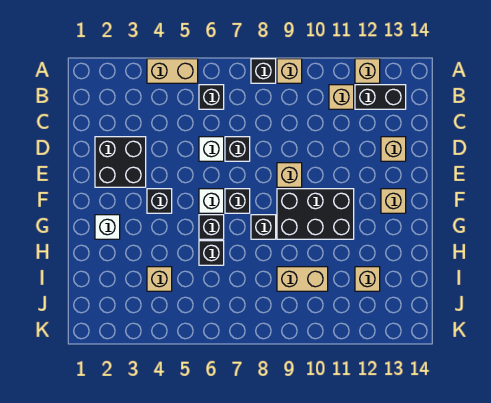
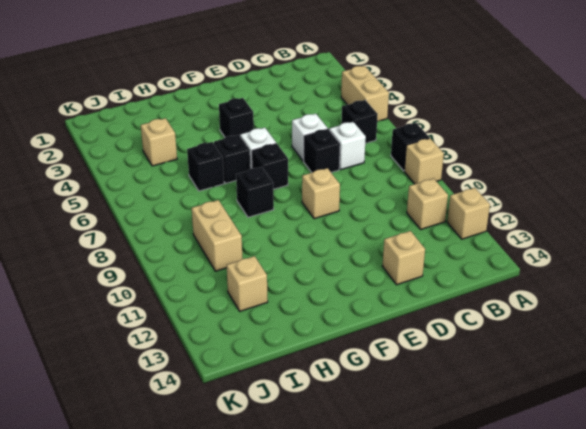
black 1x2 brick [355,85,406,109] -> none
black 2x2 brick [95,137,146,187] -> none
black 2x3 brick [277,189,354,239] -> none
tan 1x1 brick [381,189,406,213] -> none
white 1x1 brick [95,215,120,239] -> white 1x1 brick moved to [329,122,366,169]

